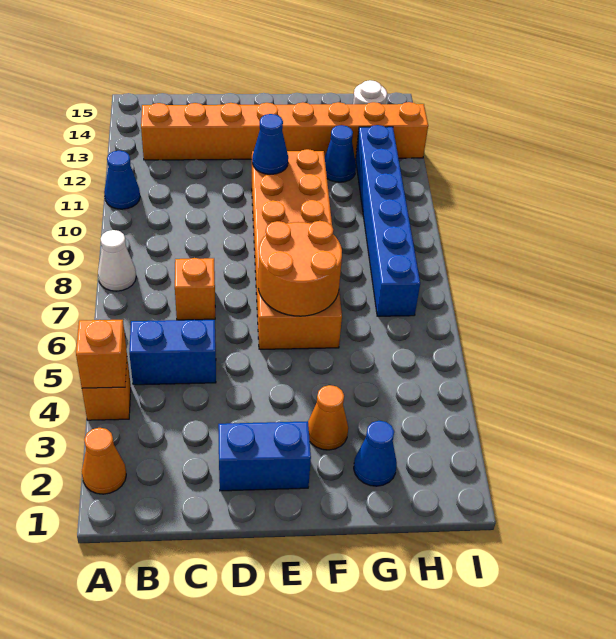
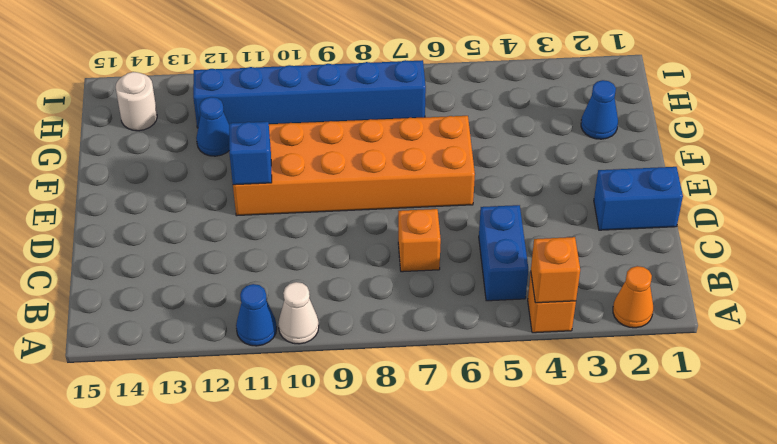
white 1x1 cone [98,230,136,291] -> white 1x1 cone moved to [278,282,319,344]
orange 1x8 brick [141,102,428,160] -> none
blue 1x2 brick [218,421,311,491] -> blue 1x2 brick turned to [594,167,683,230]
orange 2x2 round brick [258,221,342,316] -> none
blue 1x1 cone [252,114,288,174] -> blue 1x1 brick [229,122,272,185]
orange 1x1 cone [308,385,348,450] -> none

